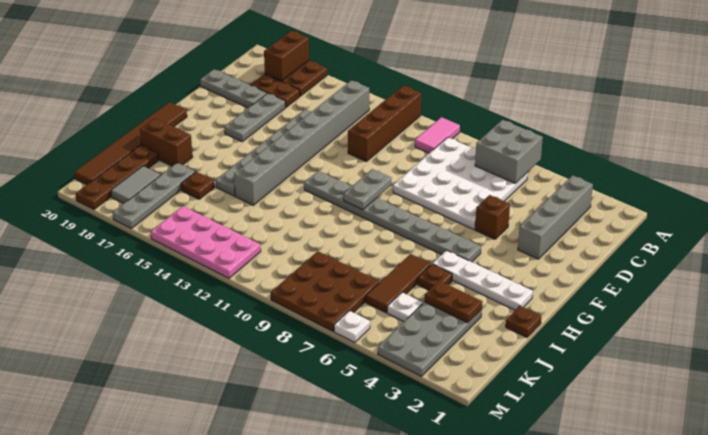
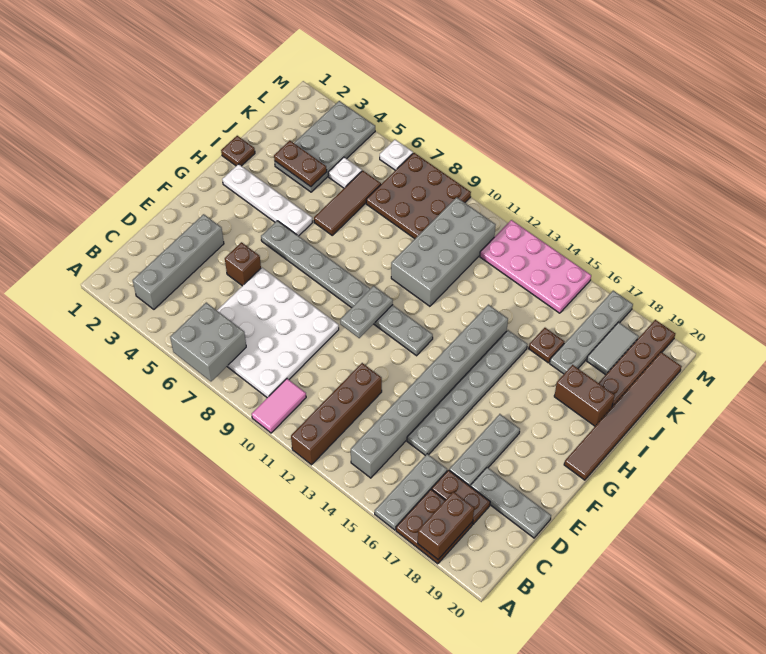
none -> grey 1x3 plate [375,454,447,530]
brown 1x1 plate [418,264,452,290] -> none
none -> grey 2x4 brick [391,197,496,306]

